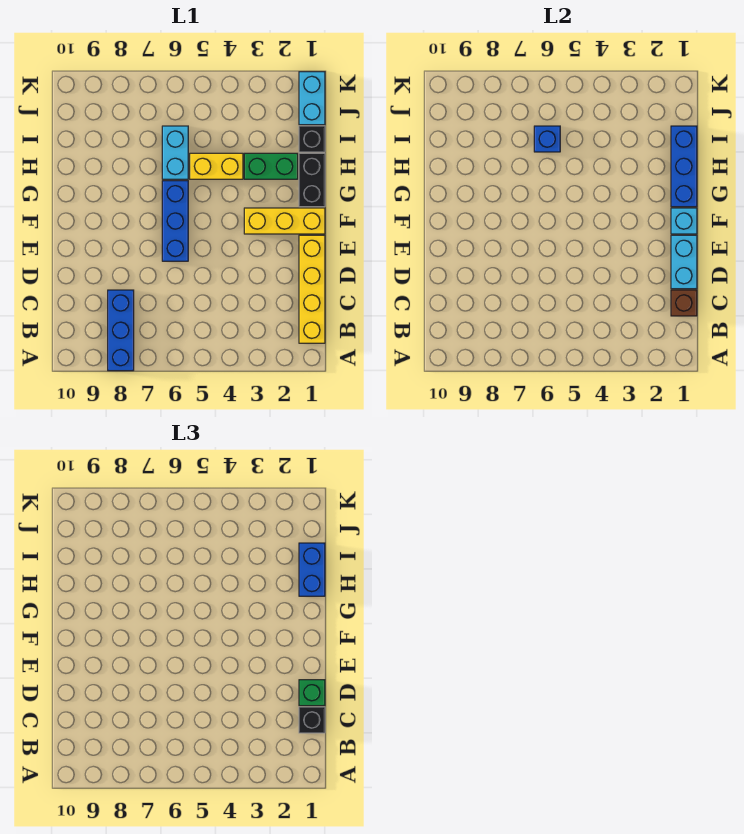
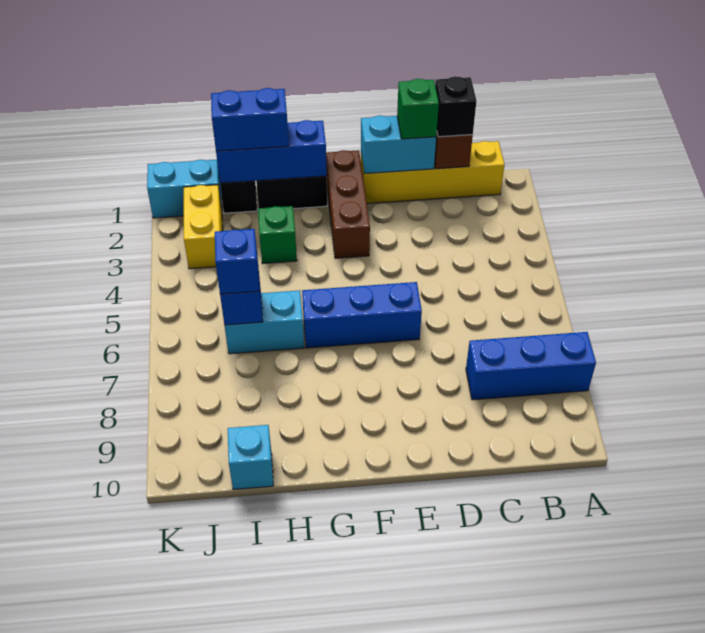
yellow 1x3 brick [244,208,325,234] -> brown 1x3 brick [326,150,370,258]
cyan 1x1 brick [671,208,697,234] -> cyan 1x1 brick moved to [228,425,273,490]
green 1x2 brick [244,153,298,179] -> green 1x1 brick [258,206,297,264]
yellow 1x2 brick [190,153,243,179] -> yellow 1x2 brick moved to [184,185,223,269]
none -> blue 1x1 brick [215,229,260,294]

